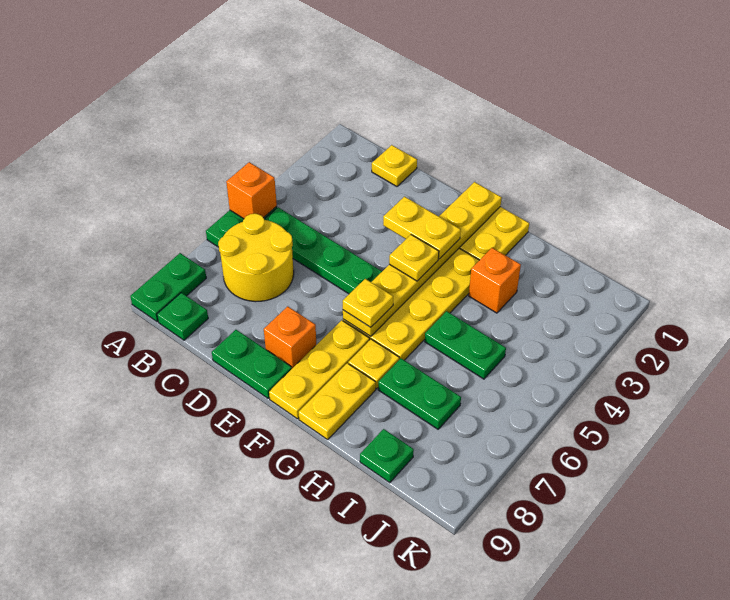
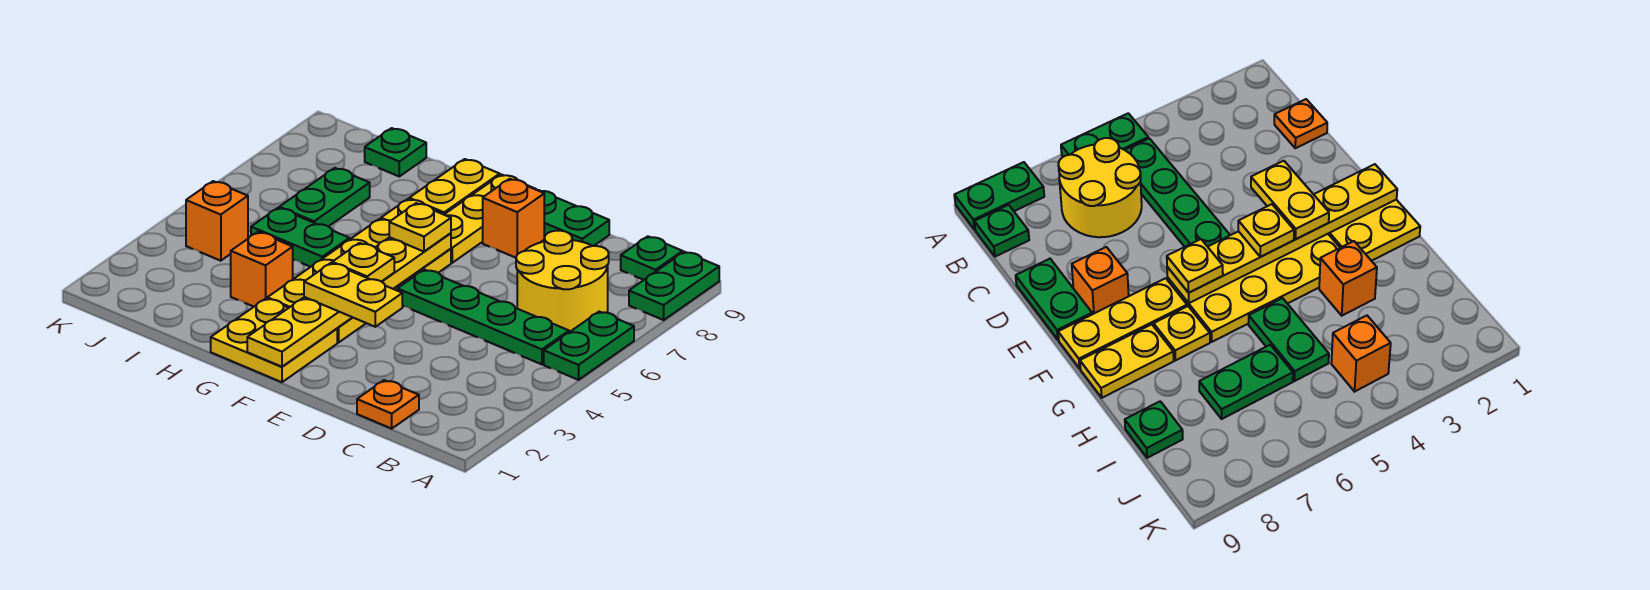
orange 1x1 brick [226,162,277,219] -> orange 1x1 brick moved to [186,181,248,261]
yellow 1x1 plate [372,145,417,186] -> orange 1x1 plate [357,380,419,429]
green 1x2 plate [378,359,461,429] -> green 1x2 plate turned to [279,168,370,226]

